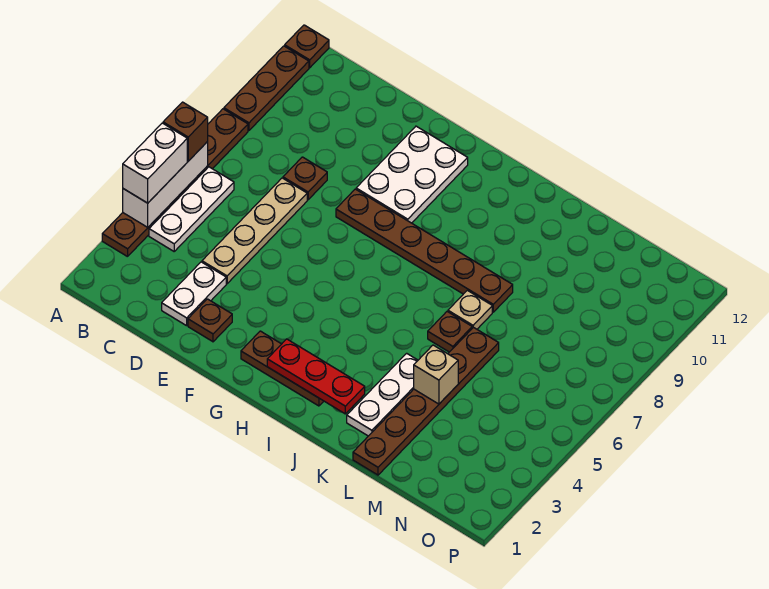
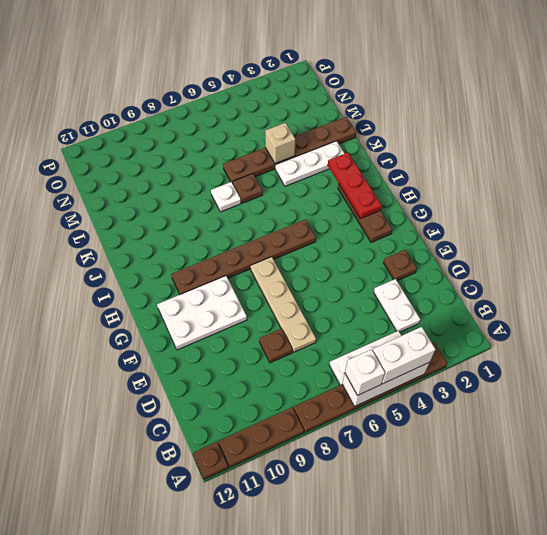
brown 1x1 brick [163,102,208,161] -> white 1x1 brick [345,349,385,396]
white 1x2 plate [162,262,226,326] -> white 1x2 plate turned to [374,279,420,332]
tan 1x4 plate [202,178,307,284] -> tan 1x4 plate turned to [250,257,316,352]
brown 1x6 plate [336,189,513,312] -> brown 1x6 plate turned to [171,219,316,294]
tan 1x1 plate [448,290,492,329] -> white 1x1 plate [211,182,241,212]

